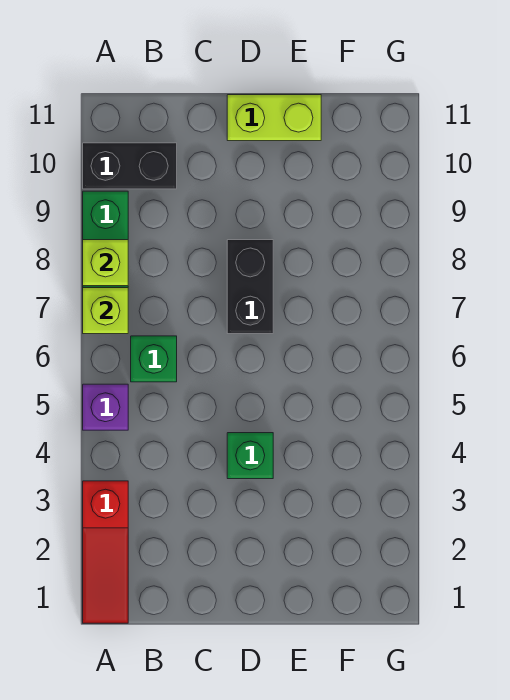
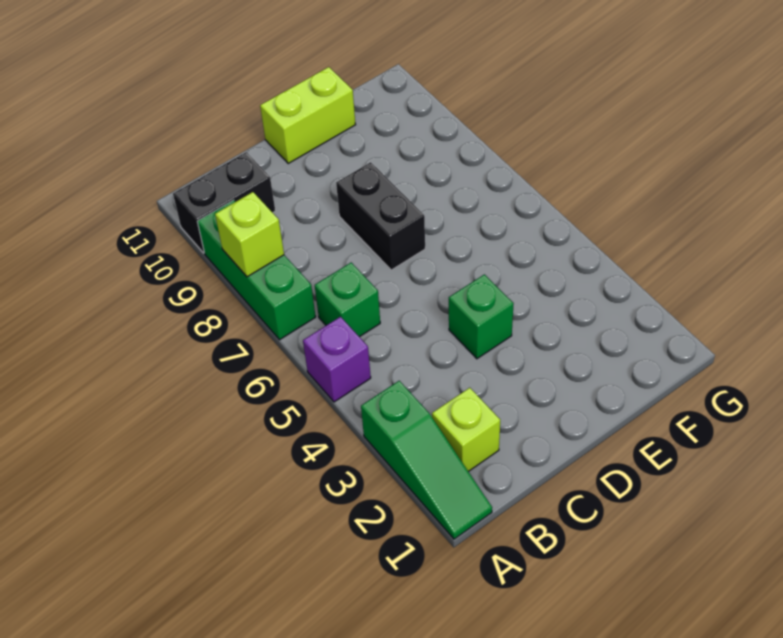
red 1x3 slope [83,481,128,623] -> green 1x3 slope [361,381,492,539]
lime 1x1 brick [83,288,128,334] -> lime 1x1 brick moved to [432,388,500,471]

